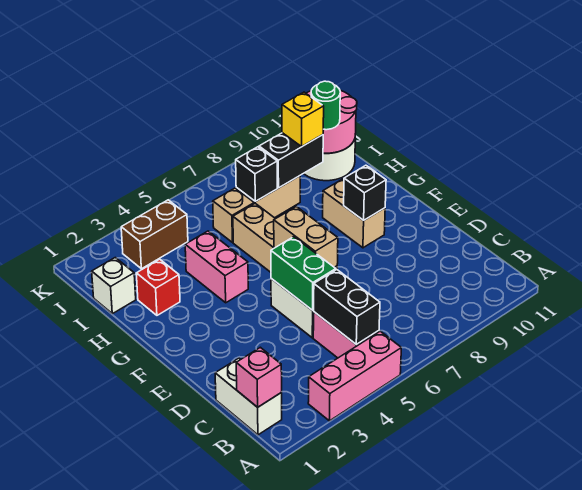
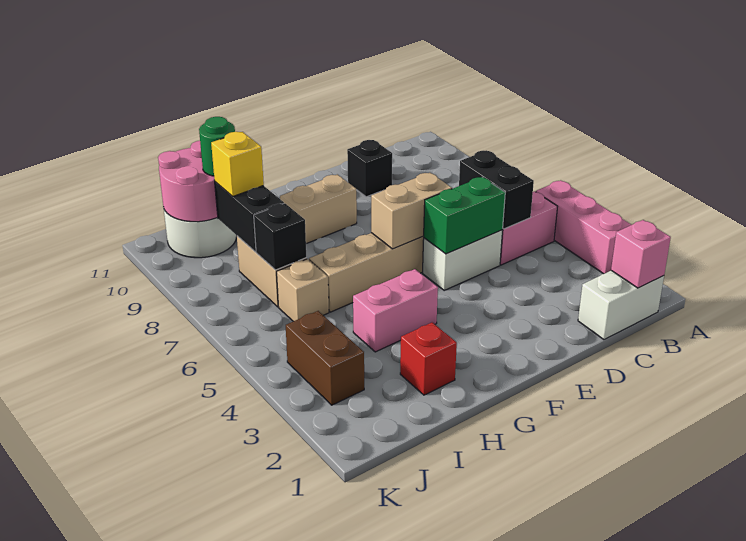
black 1x2 brick [314,270,380,345] -> black 1x2 brick turned to [459,151,534,229]
black 1x1 brick [344,165,386,220] -> black 1x1 brick moved to [347,140,392,197]
white 1x1 brick [92,258,136,314] -> none

